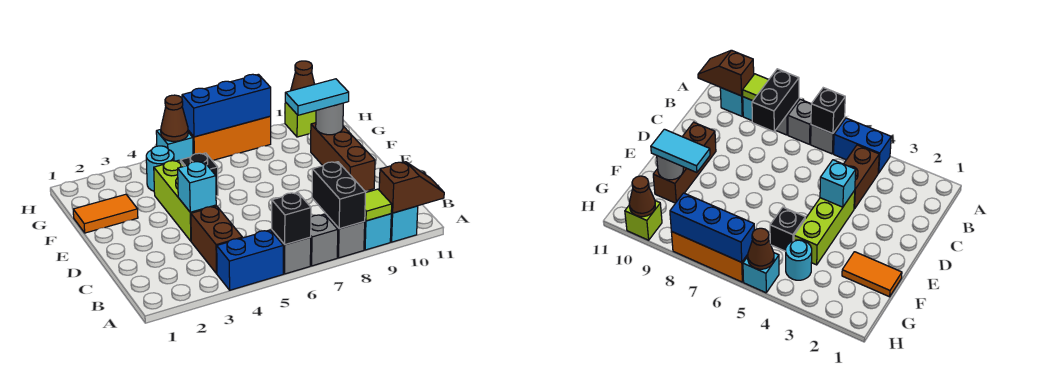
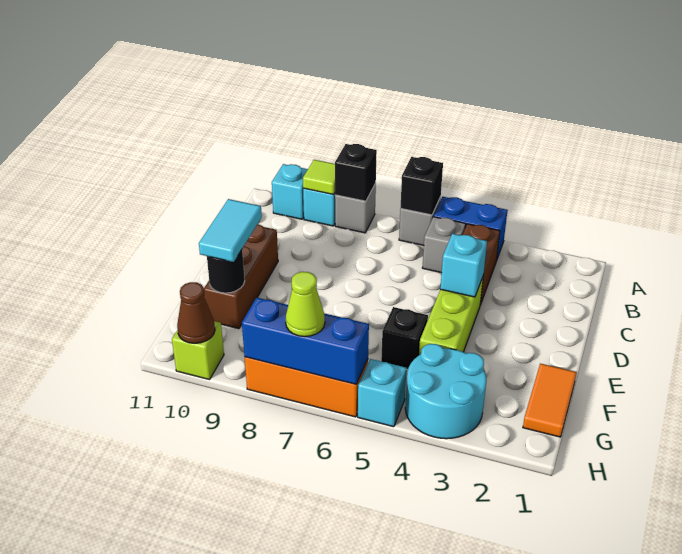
grey 1x1 brick [310,214,338,266] -> grey 1x1 brick moved to [422,217,465,273]
black 1x2 brick [312,162,366,229] -> black 1x1 brick [335,144,377,201]
brown 1x2 slope [379,162,444,213] -> none
orange 1x2 tile [73,194,138,233] -> orange 1x2 tile turned to [523,364,577,437]
cyan 1x2 tile [285,79,349,115] -> cyan 1x2 tile turned to [199,199,262,262]
grey 1x1 round brick [316,103,343,135] -> black 1x1 round brick [207,250,245,293]
cyan 1x1 round brick [146,146,174,191] -> cyan 2x2 round brick [405,344,486,439]
brown 1x1 cone [161,95,188,141] -> none
none -> lime 1x1 cone [286,272,325,337]

